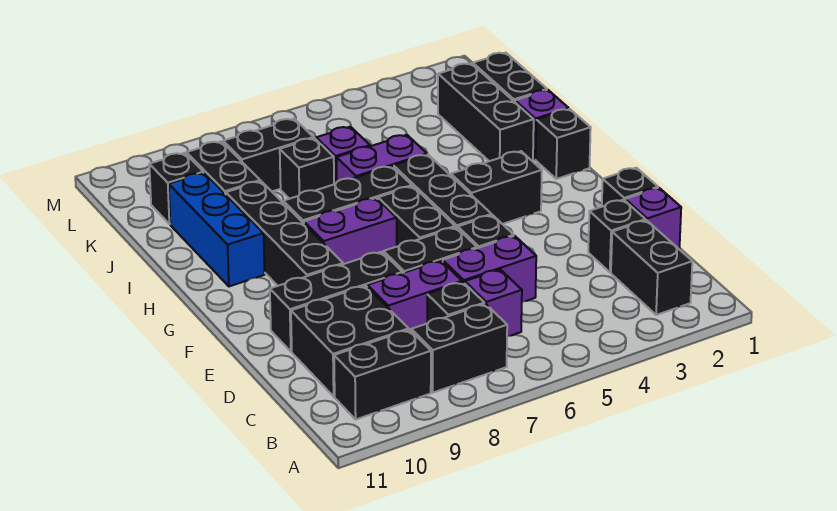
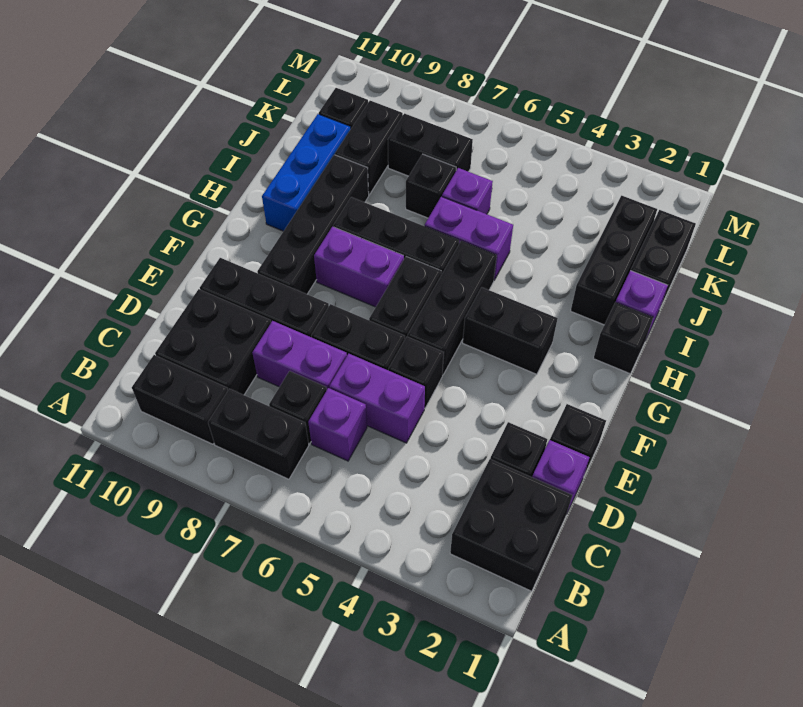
black 1x2 brick [611,220,692,315] -> black 2x2 brick [450,459,572,591]

